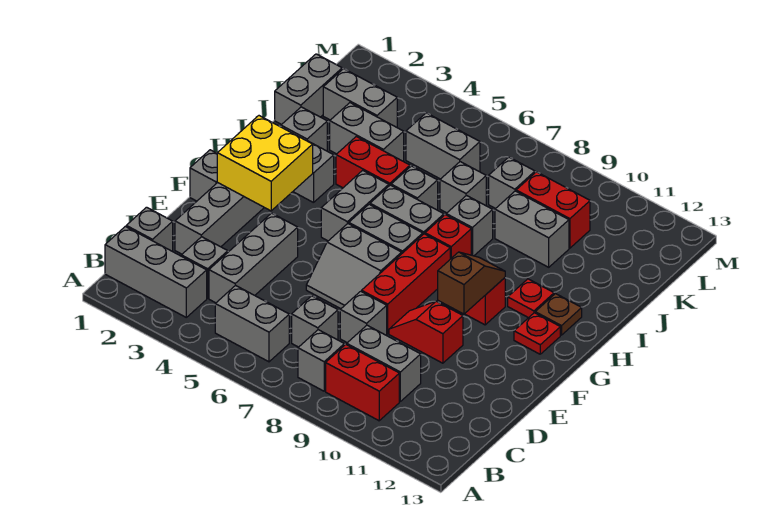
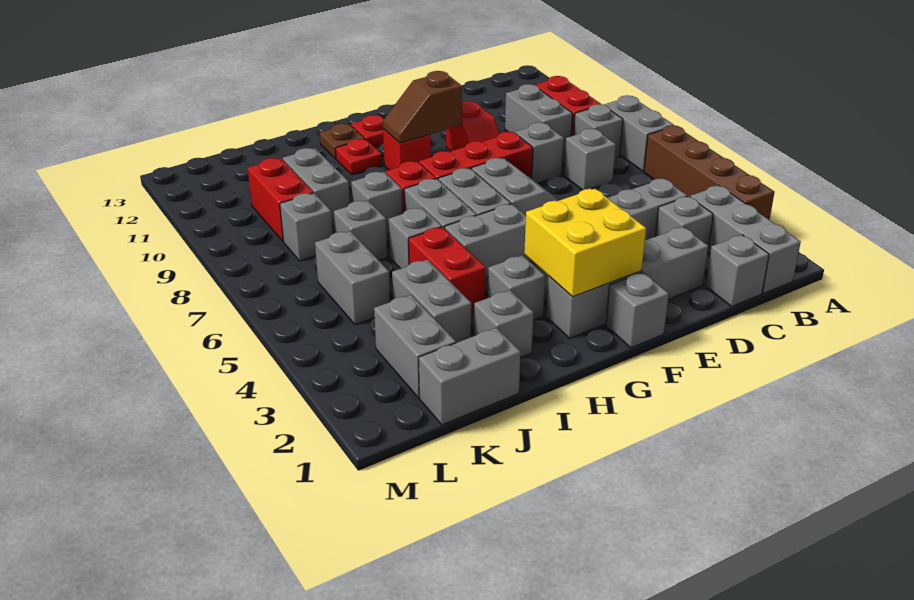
none -> brown 1x4 brick [644,125,774,220]
grey 1x2 brick [215,285,289,362] -> grey 1x2 brick moved to [604,95,674,171]

